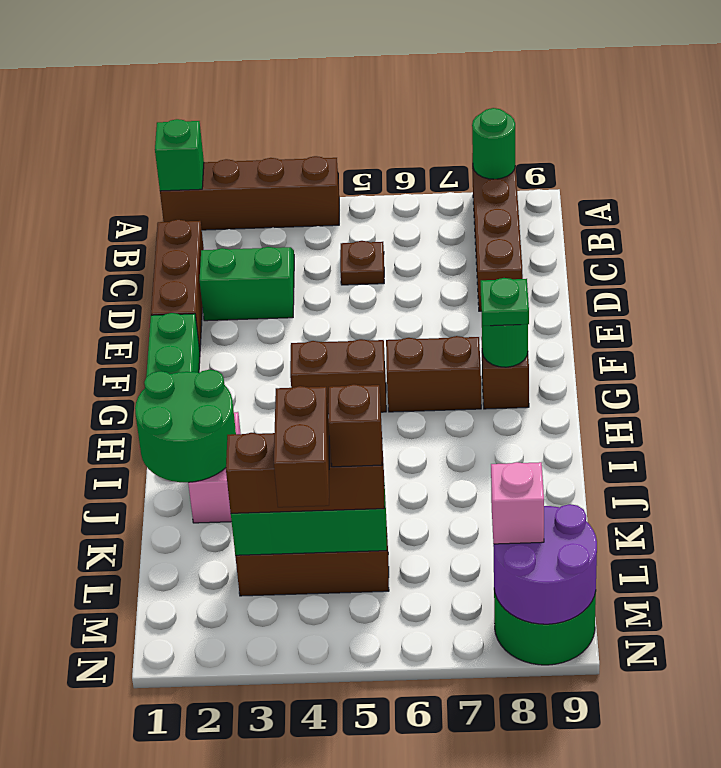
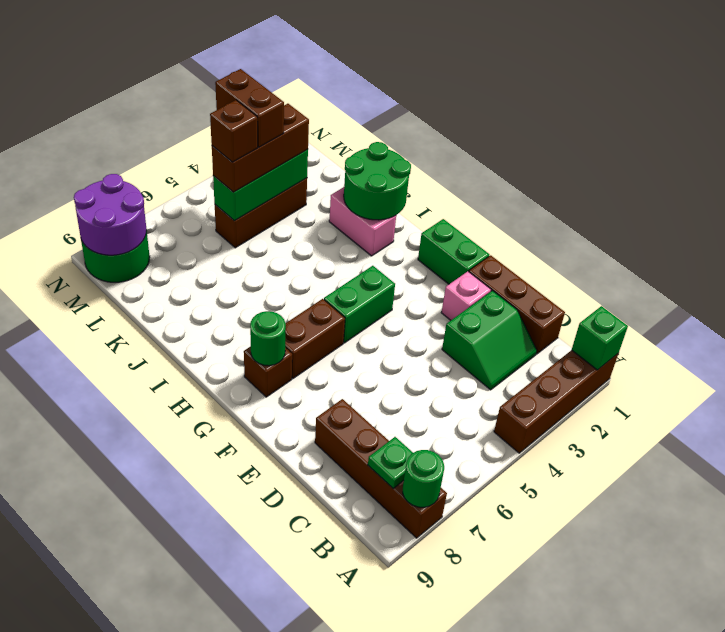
brown 1x1 plate [340,241,384,285] -> none
brown 1x2 brick [290,339,386,414] -> green 1x2 brick [324,266,395,343]
green 1x1 plate [481,278,529,326] -> green 1x1 plate moved to [368,437,413,488]
pink 1x1 brick [491,462,544,544] -> pink 1x1 brick moved to [441,271,491,320]

